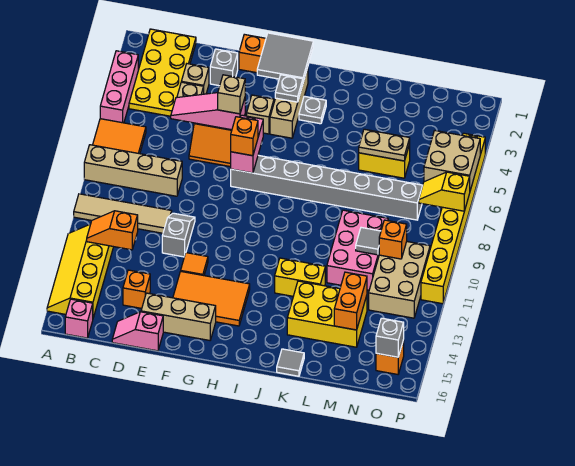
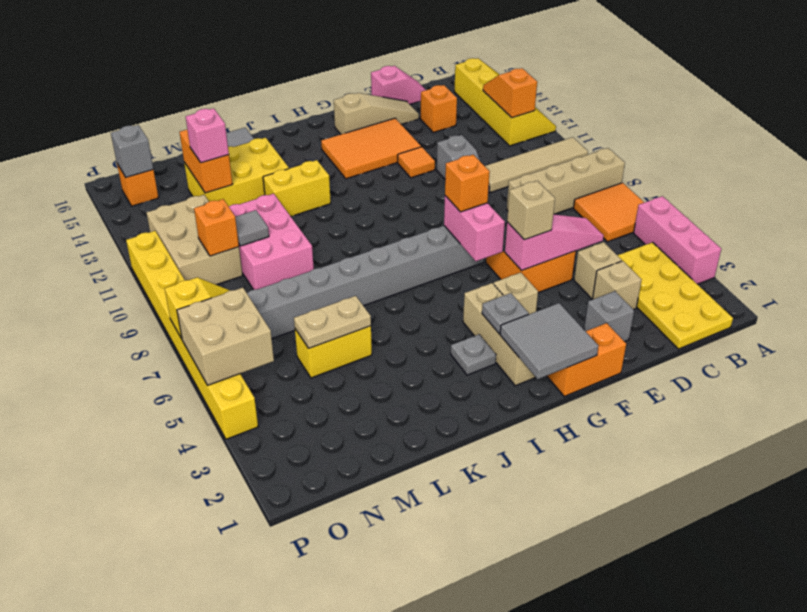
orange 1x2 slope [87,211,138,250] -> orange 1x2 slope turned to [483,68,537,118]
pink 1x1 brick [65,299,93,338] -> pink 1x1 brick moved to [186,108,229,163]
tan 1x3 brick [141,293,216,340] -> tan 1x3 slope [334,93,419,134]

